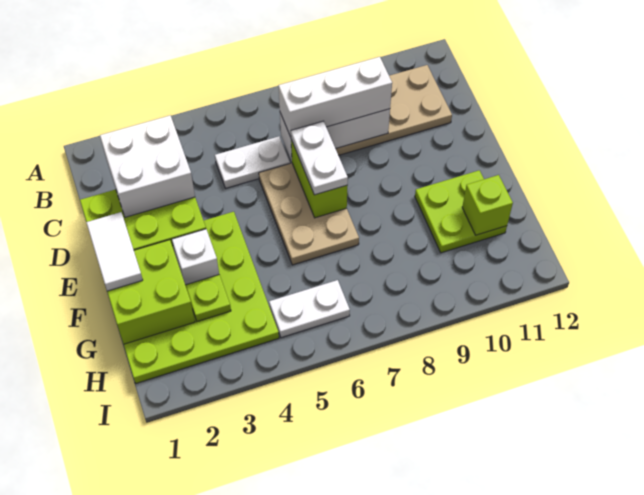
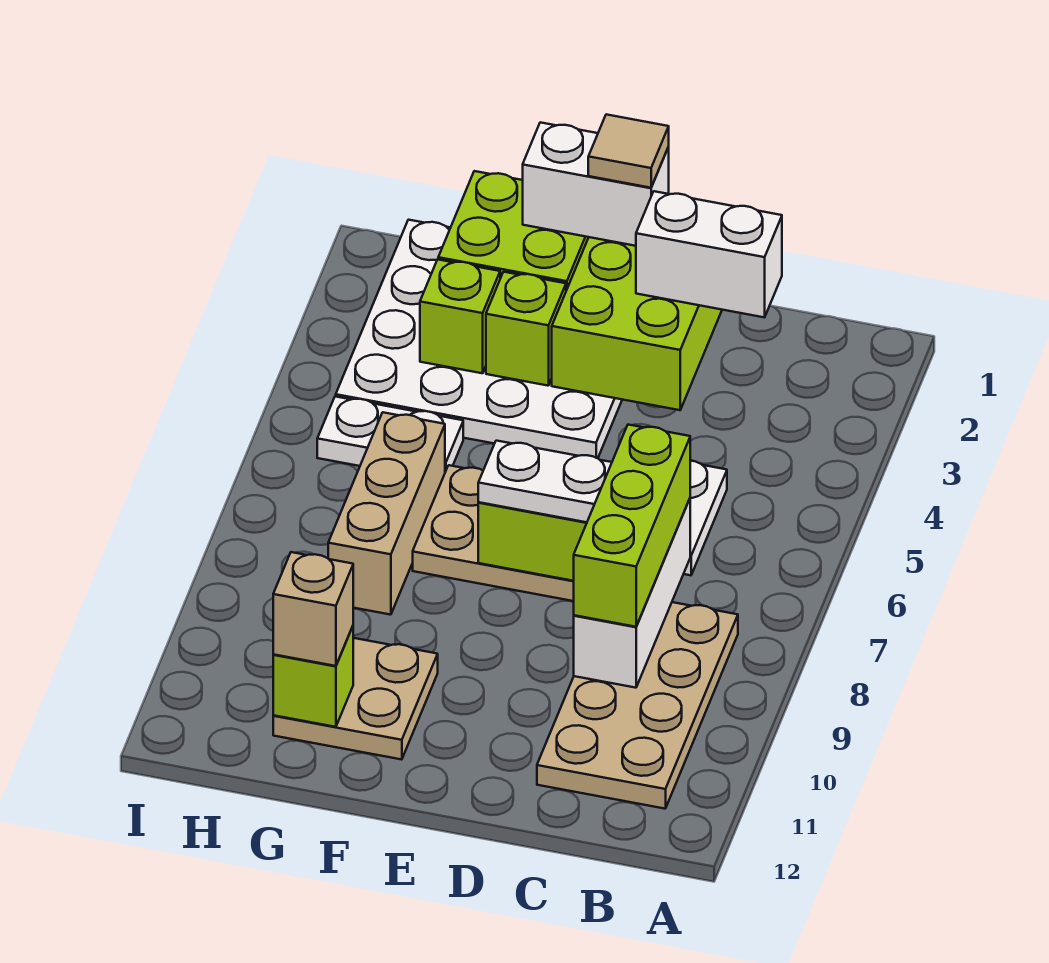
white 2x2 brick [100,115,195,217] -> white 1x2 brick [636,191,782,317]
white 1x3 brick [278,57,392,137] -> lime 1x3 brick [574,425,690,627]
lime 4x4 plate [124,212,279,383] -> white 4x4 plate [336,220,622,458]
white 1x2 tile [86,212,143,291] -> white 1x2 brick [523,122,669,246]
none -> tan 1x1 tile [588,114,669,188]
white 1x1 brick [172,229,219,285] -> lime 1x1 brick [486,272,566,386]
lime 2x2 plate [415,170,507,253] -> tan 2x2 plate [273,638,438,760]
lime 1x1 plate [185,275,231,321] -> lime 1x1 brick [420,259,500,373]
none -> tan 1x3 brick [328,412,445,615]
none -> tan 1x1 brick [273,552,353,666]
white 1x2 plate [269,280,350,338] -> white 1x2 plate turned to [317,396,463,472]

